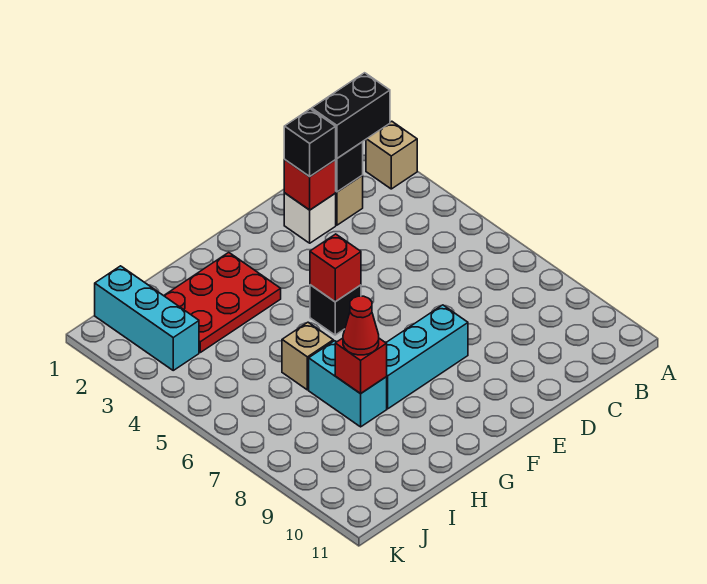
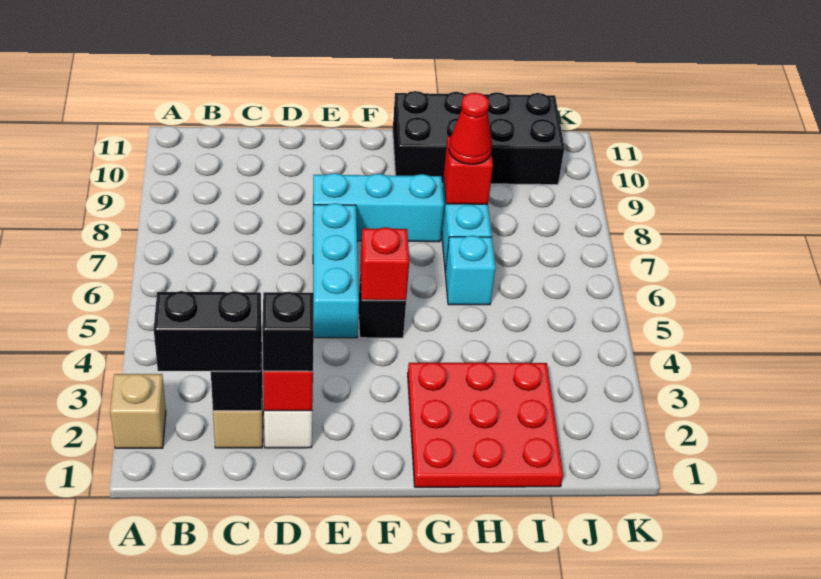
red 2x3 plate [164,252,281,352] -> red 3x3 plate [408,363,563,487]
none -> black 2x4 brick [393,91,564,185]
tan 1x1 brick [282,322,333,390] -> cyan 1x1 brick [445,236,496,305]
cyan 1x3 brick [95,266,199,370] -> cyan 1x3 brick moved to [313,203,359,338]

